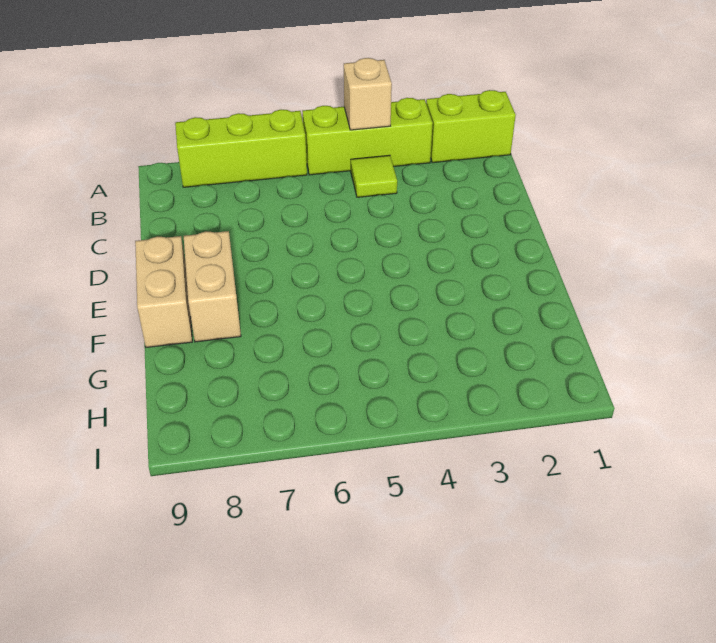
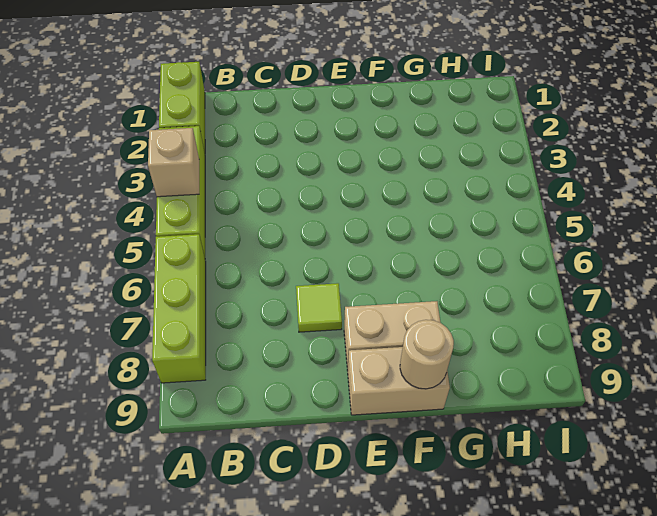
lime 1x1 tile [351,155,397,197] -> lime 1x1 tile moved to [296,283,342,332]
none -> tan 1x1 round brick [400,320,454,389]

